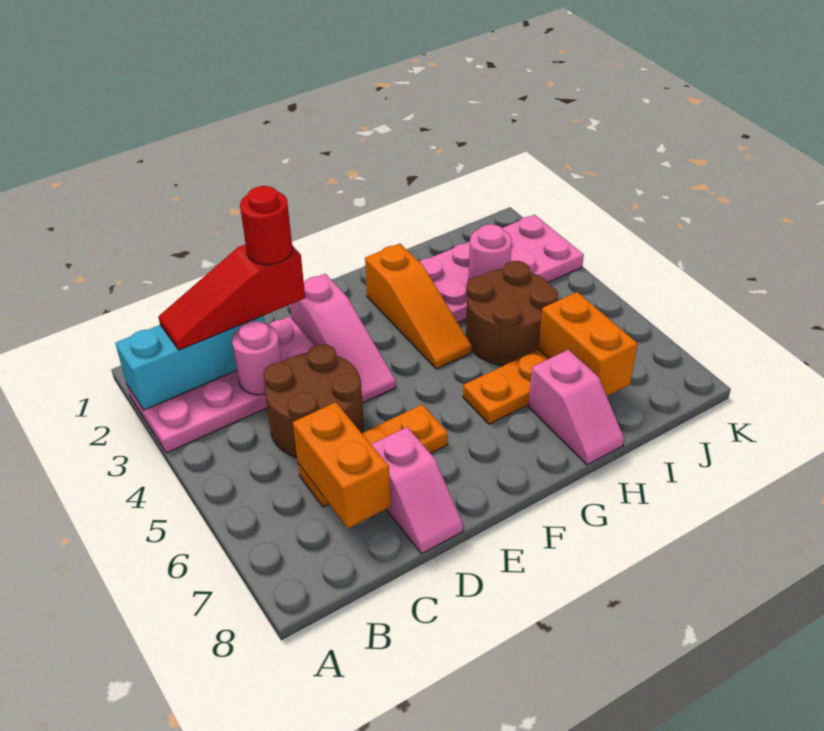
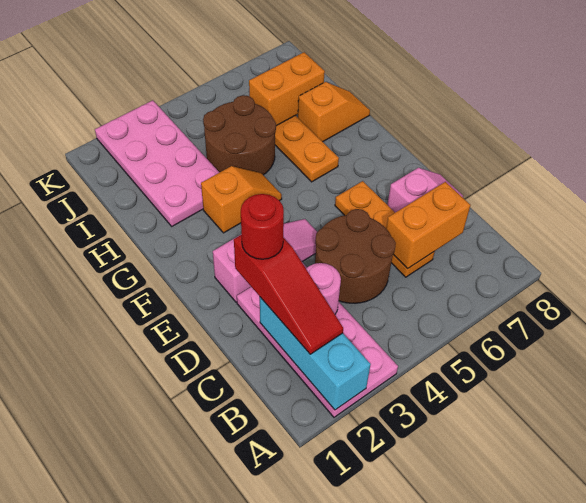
orange 1x3 slope [365,244,472,369] -> orange 1x2 slope [201,166,282,233]
pink 1x2 slope [528,350,624,465] -> orange 1x2 slope [298,82,370,142]
pink 1x1 round brick [469,224,512,280] -> none

